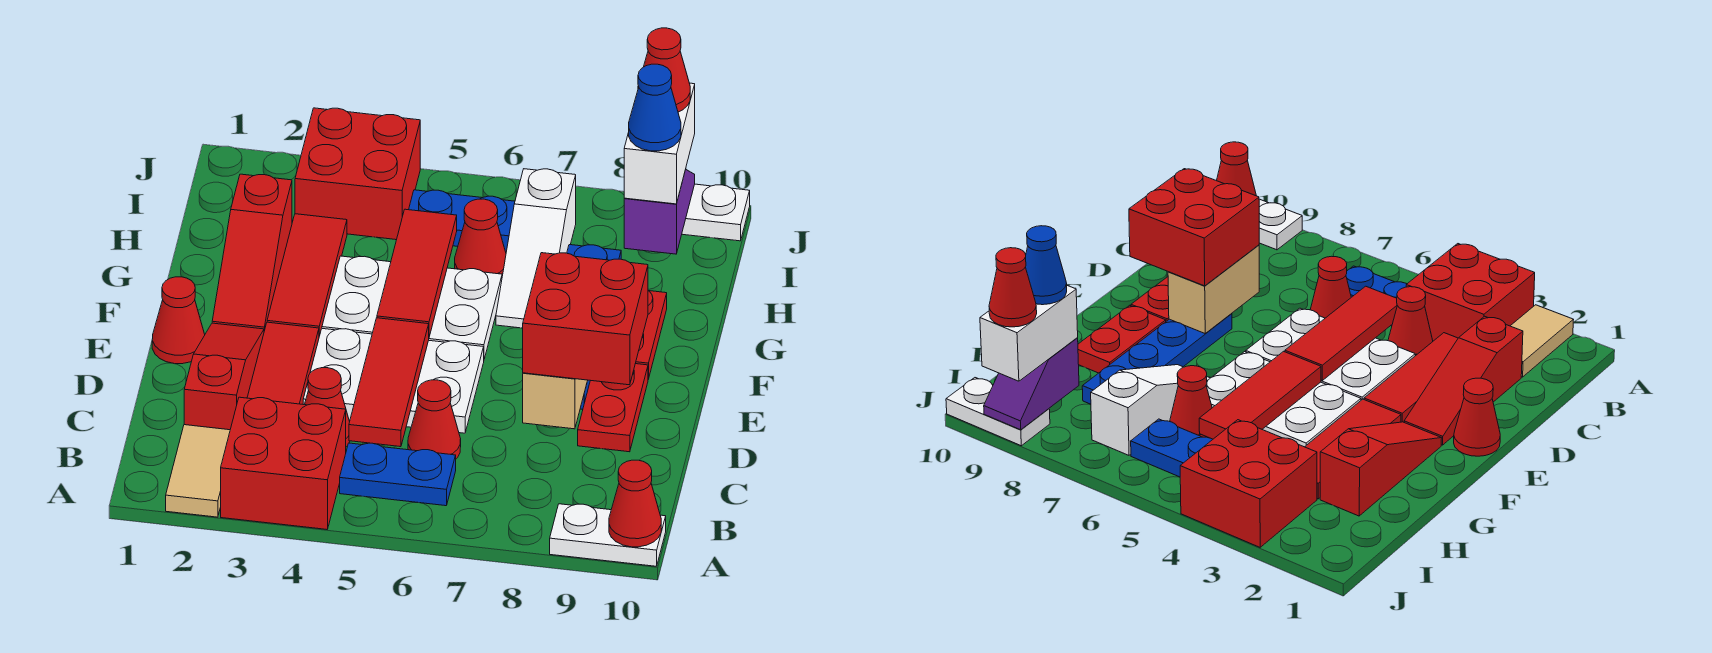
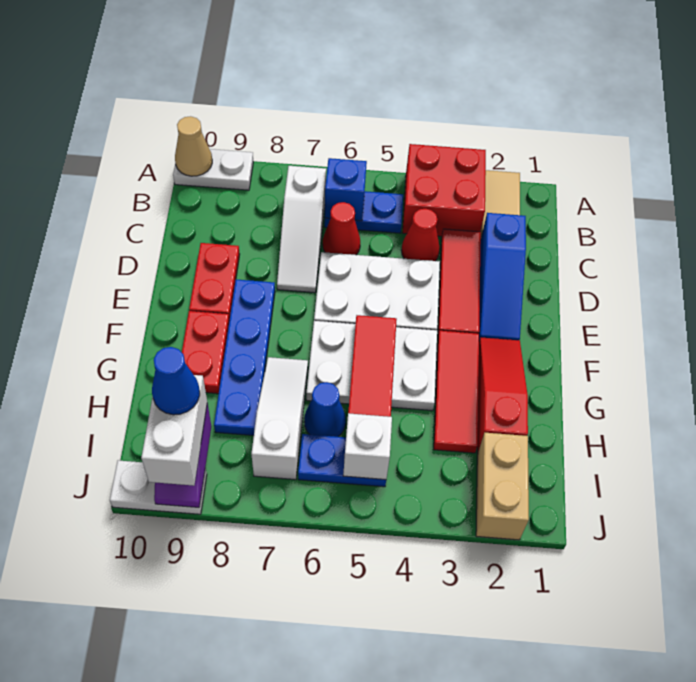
red 1x1 cone [609,460,661,547] -> tan 1x1 cone [175,116,212,176]
none -> blue 1x1 brick [325,158,367,221]
none -> white 1x3 slope [277,166,326,293]
red 1x3 slope [184,323,264,430] -> blue 1x3 slope [479,213,526,340]
red 1x3 tile [349,318,429,447] -> none
tan 1x2 brick [523,373,588,429] -> tan 1x2 brick moved to [476,433,529,540]
red 2x2 brick [523,253,648,385] -> none
red 1x1 cone [152,277,205,364] -> none
red 1x1 cone [455,199,506,276] -> blue 1x1 cone [304,382,346,437]
red 2x2 brick [295,108,420,240] -> none
none -> white 1x1 brick [343,413,392,480]
red 1x1 cone [638,28,690,112] -> none

